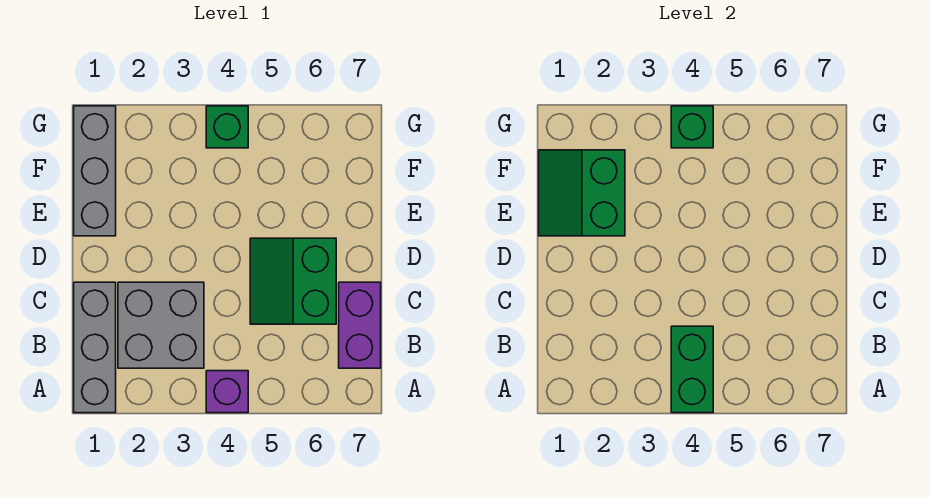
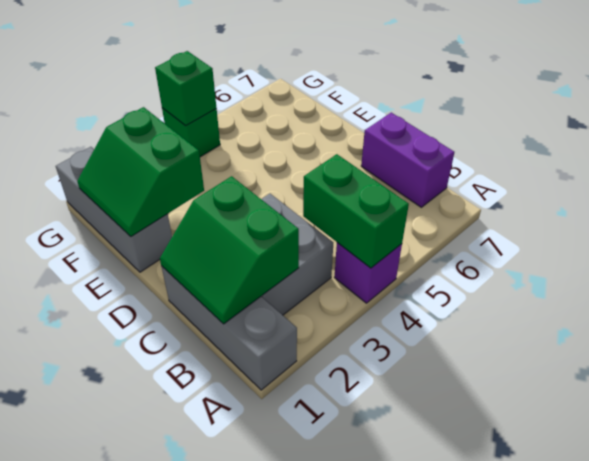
green 2x2 slope [250,238,336,324] -> green 2x2 slope moved to [160,176,299,324]

